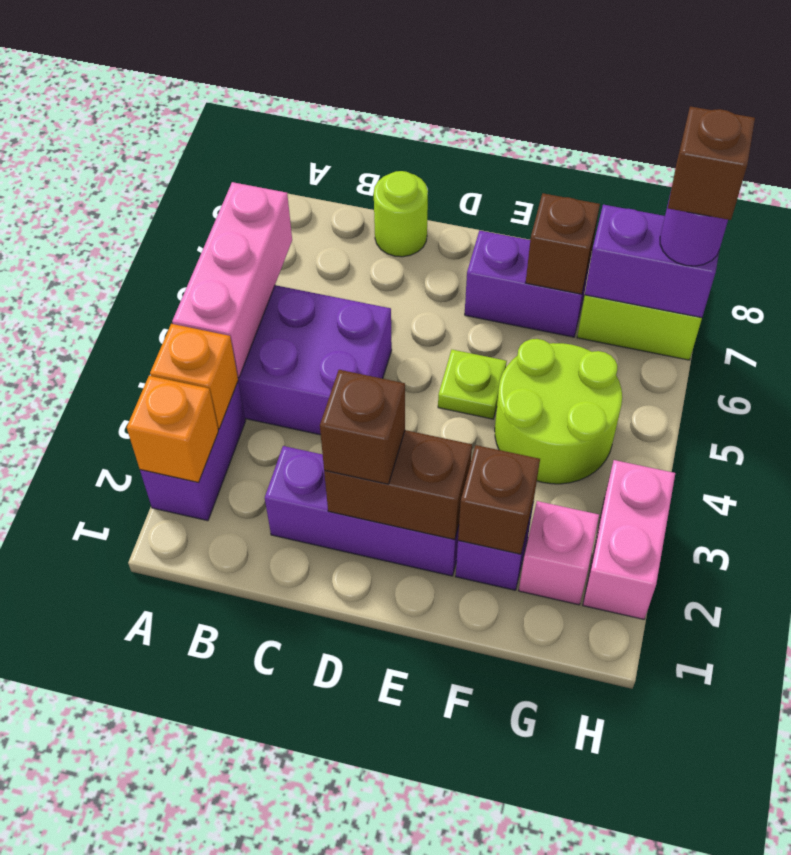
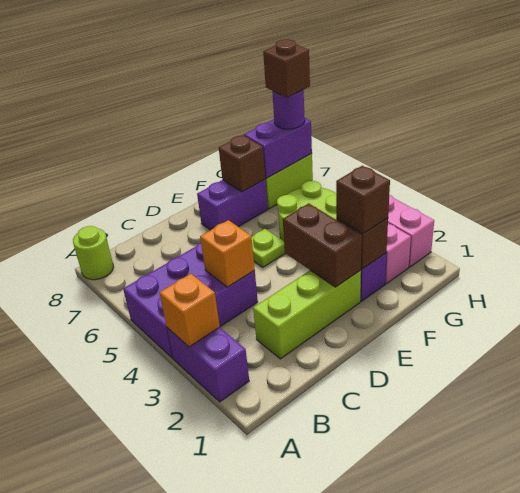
orange 1x1 brick [127,376,218,482] -> orange 1x1 brick moved to [200,220,255,287]
pink 1x3 brick [172,182,292,378] -> none
purple 1x3 brick [265,446,459,576] -> lime 1x3 brick [253,270,361,359]
lime 1x1 round brick [374,171,428,257] -> lime 1x1 round brick moved to [73,226,113,280]
brown 1x2 brick [324,430,472,540] -> brown 1x2 brick turned to [283,203,362,287]
brown 1x1 brick [320,370,405,484] -> brown 1x1 brick moved to [336,166,390,234]

